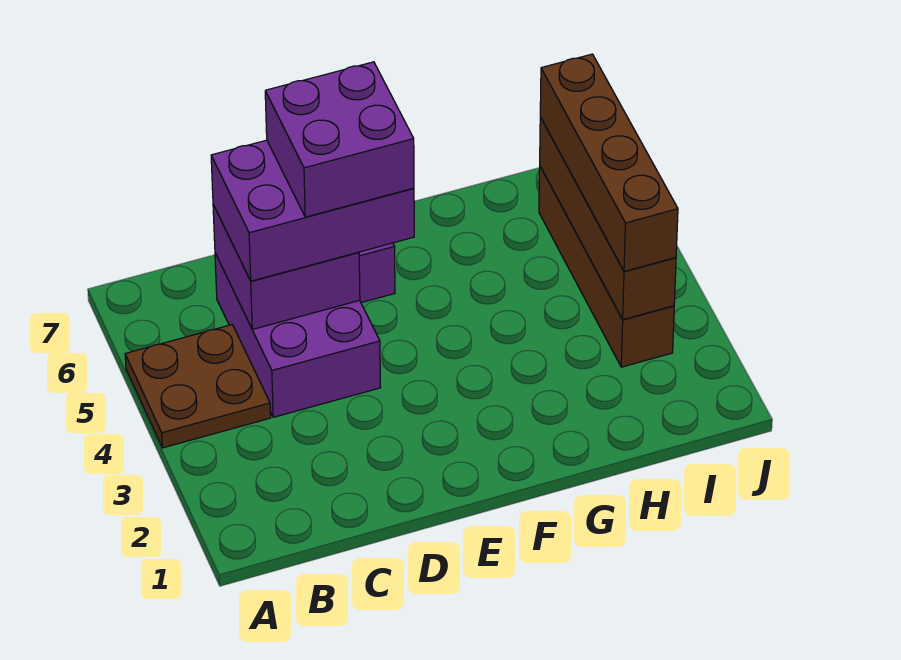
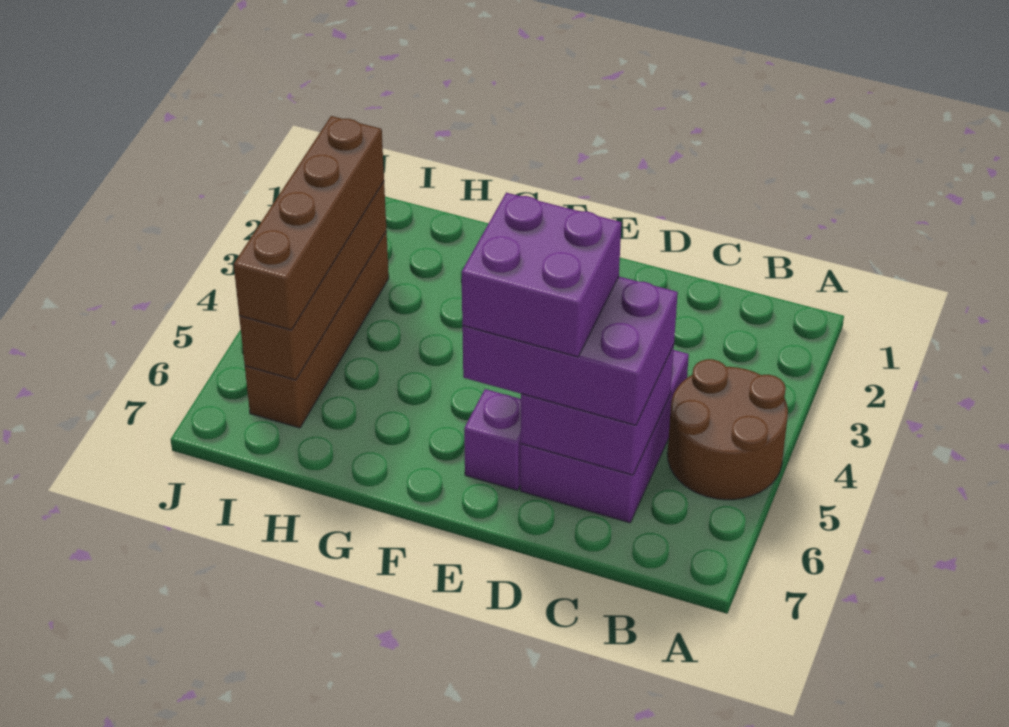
brown 2x2 plate [125,325,271,448] -> brown 2x2 round brick [667,359,788,500]

